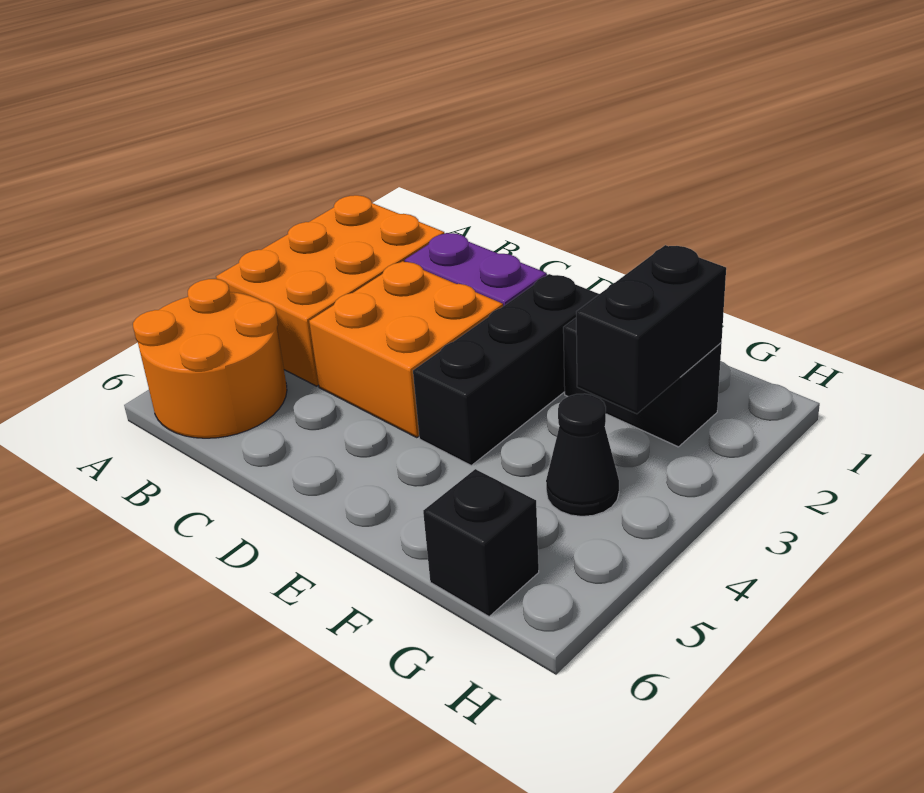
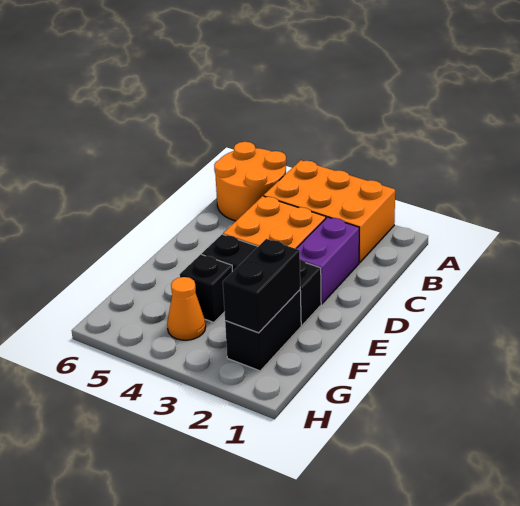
black 1x2 brick [576,245,726,414] -> black 1x2 brick turned to [223,239,300,333]
black 1x1 cone [546,394,619,516] -> orange 1x1 cone [167,277,206,340]
black 1x1 brick [423,469,539,616] -> black 1x1 brick moved to [180,254,232,322]

